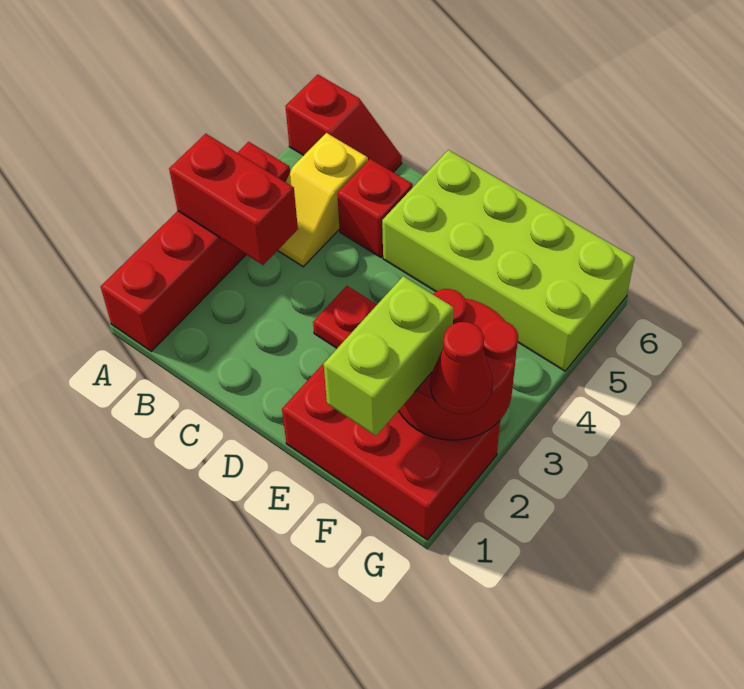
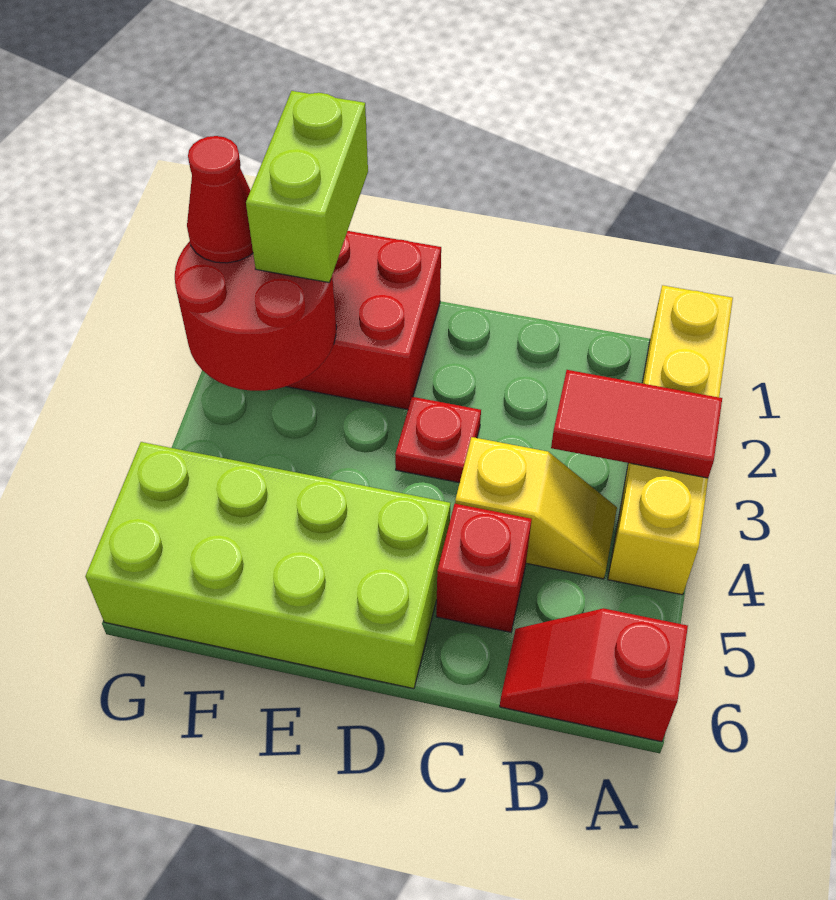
red 1x4 brick [101,142,290,351] -> yellow 1x4 brick [608,285,733,595]
red 1x2 brick [169,134,298,265] -> red 1x2 tile [551,370,722,478]
yellow 1x2 slope [277,133,368,267] -> yellow 1x2 slope turned to [455,437,617,579]

